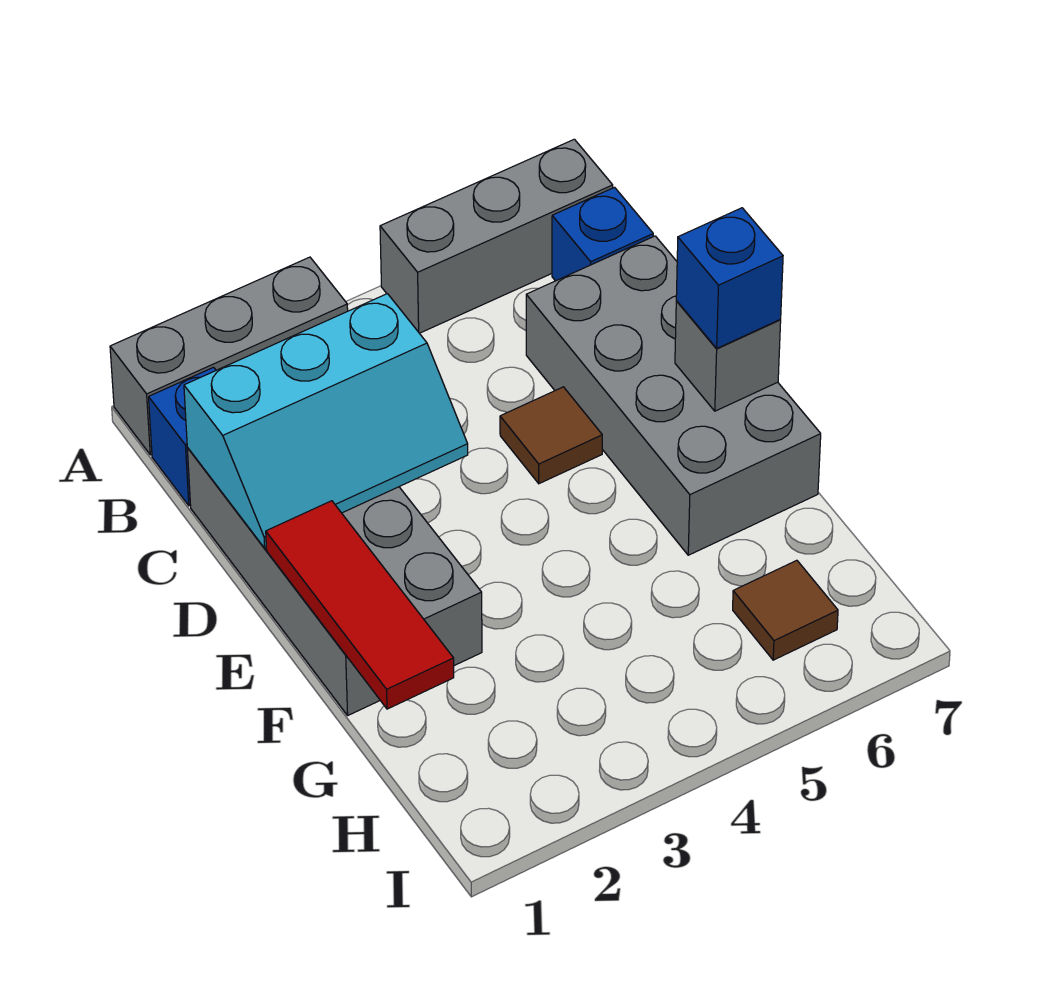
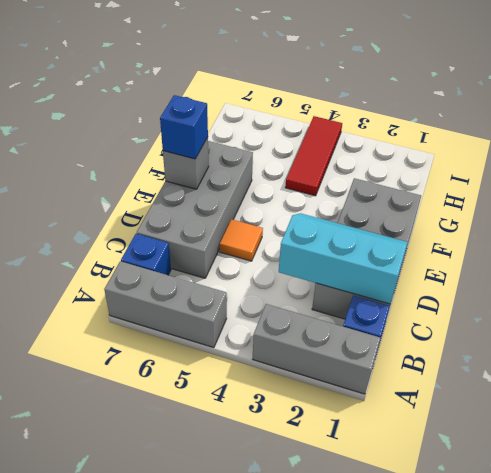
brown 1x1 tile [500,387,602,484] -> orange 1x1 tile [220,219,263,261]
red 1x3 tile [266,501,454,709] -> red 1x3 tile moved to [285,116,342,196]
brown 1x1 tile [733,560,838,660] -> none

